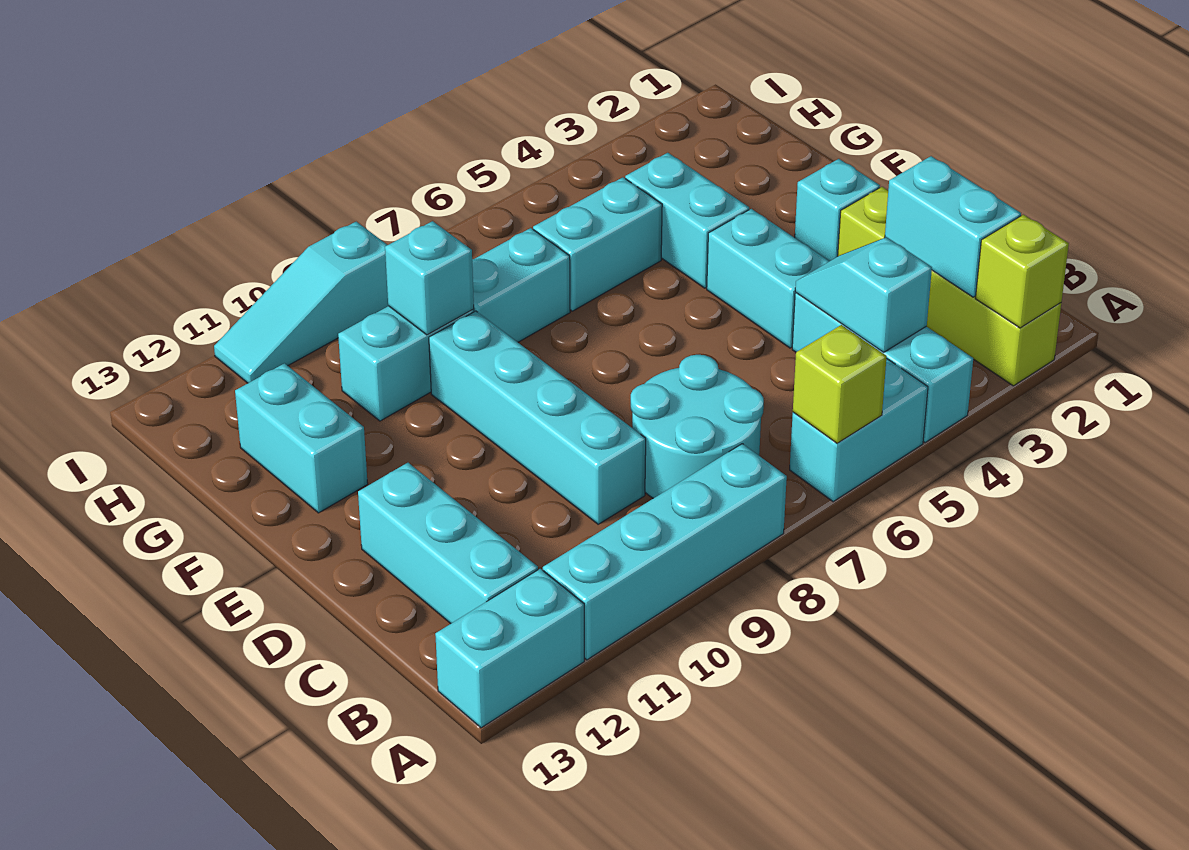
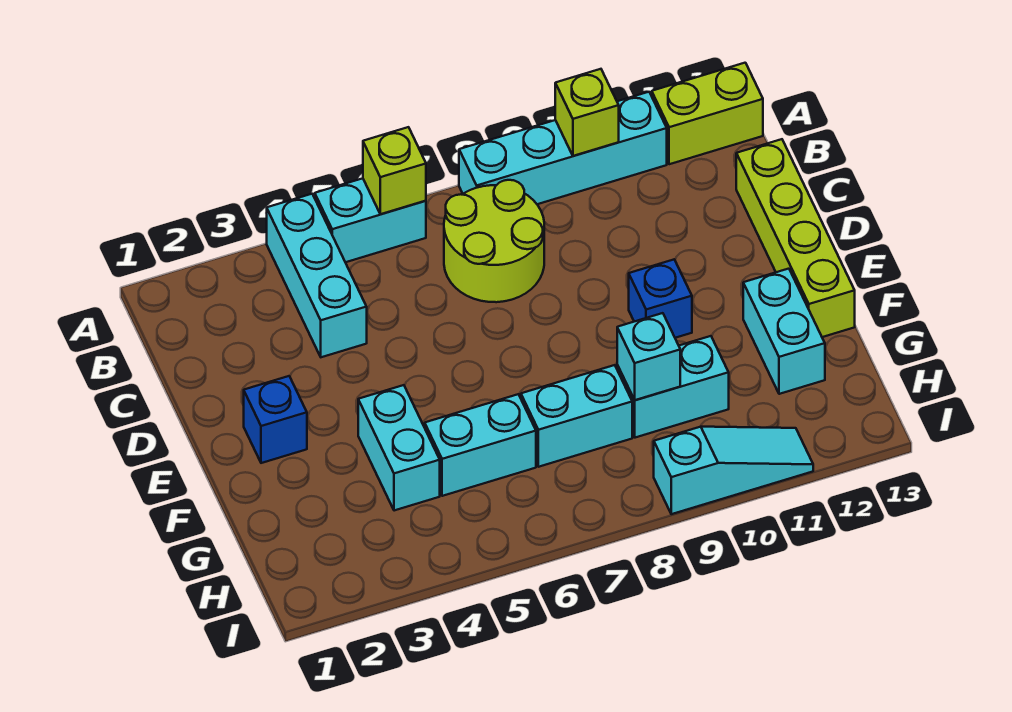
lime 1x4 brick [838,187,1061,386] -> lime 1x4 brick moved to [736,139,855,337]
lime 1x1 brick [975,215,1069,328] -> lime 1x1 brick moved to [555,69,619,156]
cyan 1x2 brick [435,569,584,728] -> lime 1x2 brick [652,63,763,164]
cyan 1x2 brick [885,156,1021,297] -> none
cyan 1x2 slope [795,237,932,352] -> none
cyan 2x2 round brick [631,355,764,498] -> lime 2x2 round brick [444,180,544,302]
cyan 1x3 brick [358,463,538,624] -> none
cyan 1x4 brick [429,311,646,524] -> none
cyan 1x2 brick [707,209,829,348] -> none
cyan 1x1 brick [795,159,880,261] -> blue 1x1 brick [244,376,307,463]
none -> blue 1x1 brick [629,260,692,338]

